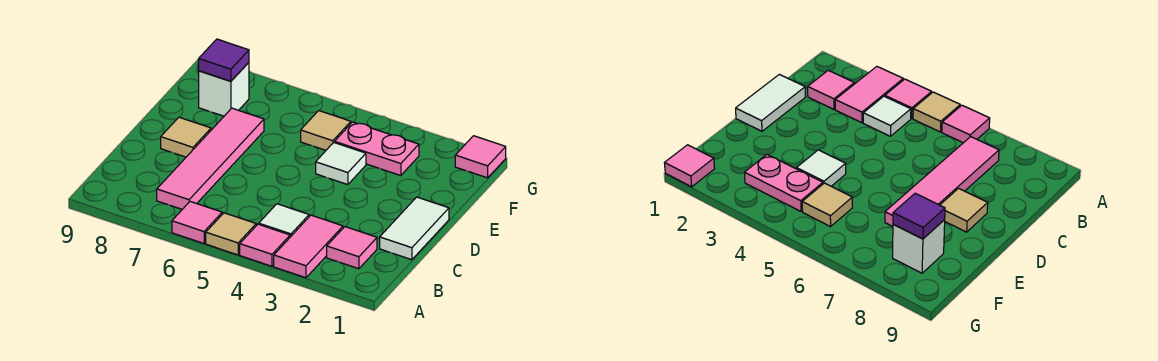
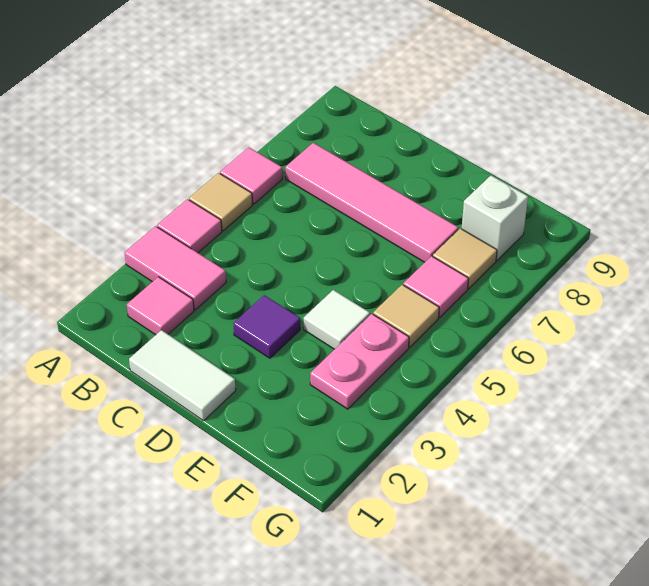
white 1x1 tile [259,204,309,237] -> none
tan 1x1 tile [161,117,211,157] -> tan 1x1 tile moved to [433,228,497,289]
purple 1x1 tile [199,39,249,81] -> purple 1x1 tile moved to [233,295,300,358]
pink 1x1 tile [455,136,506,178] -> pink 1x1 tile moved to [403,256,469,317]

